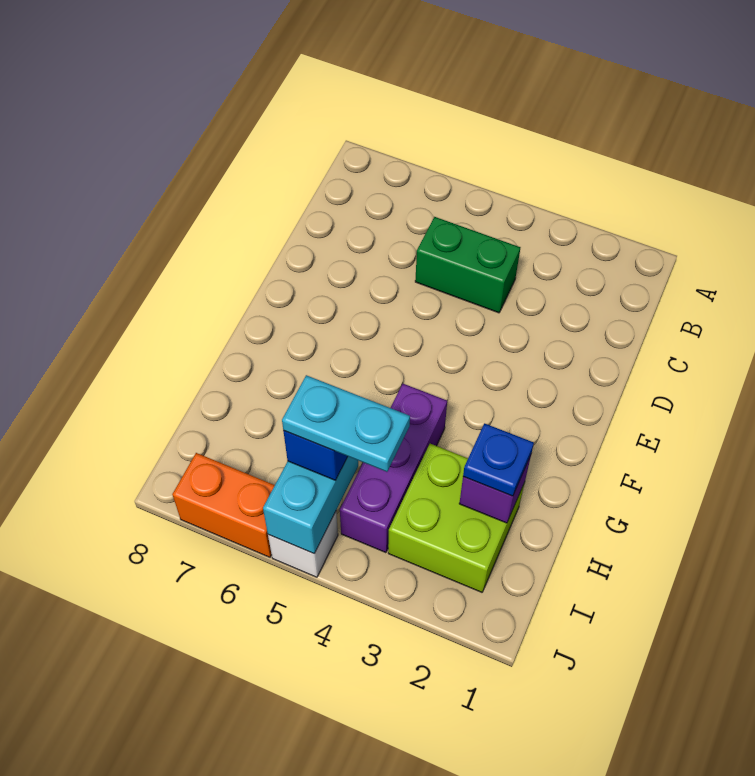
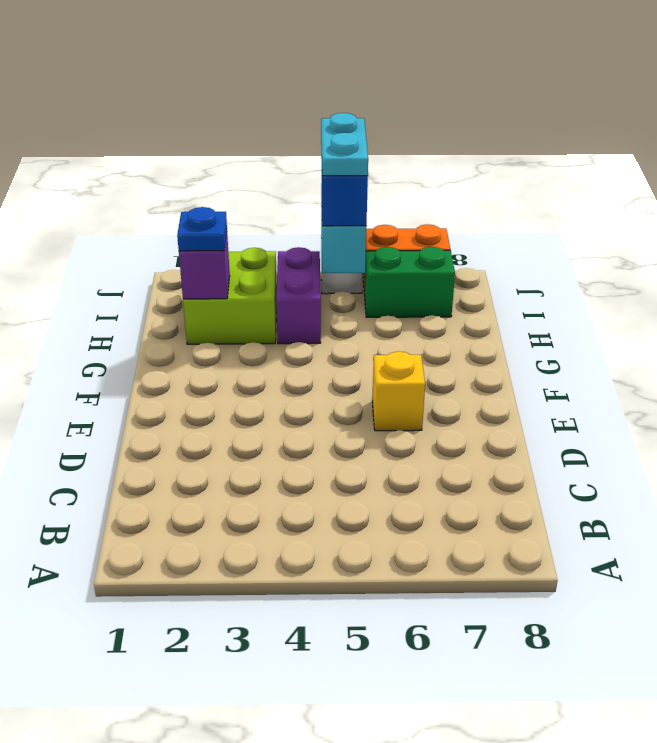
green 1x2 brick [415,217,521,313] -> green 1x2 brick moved to [364,247,455,317]
none -> yellow 1x1 brick [372,351,425,431]
purple 1x3 brick [340,384,447,553] -> purple 1x2 brick [276,247,321,344]
cyan 1x2 plate [282,375,410,472] -> cyan 1x2 plate turned to [321,113,368,176]

